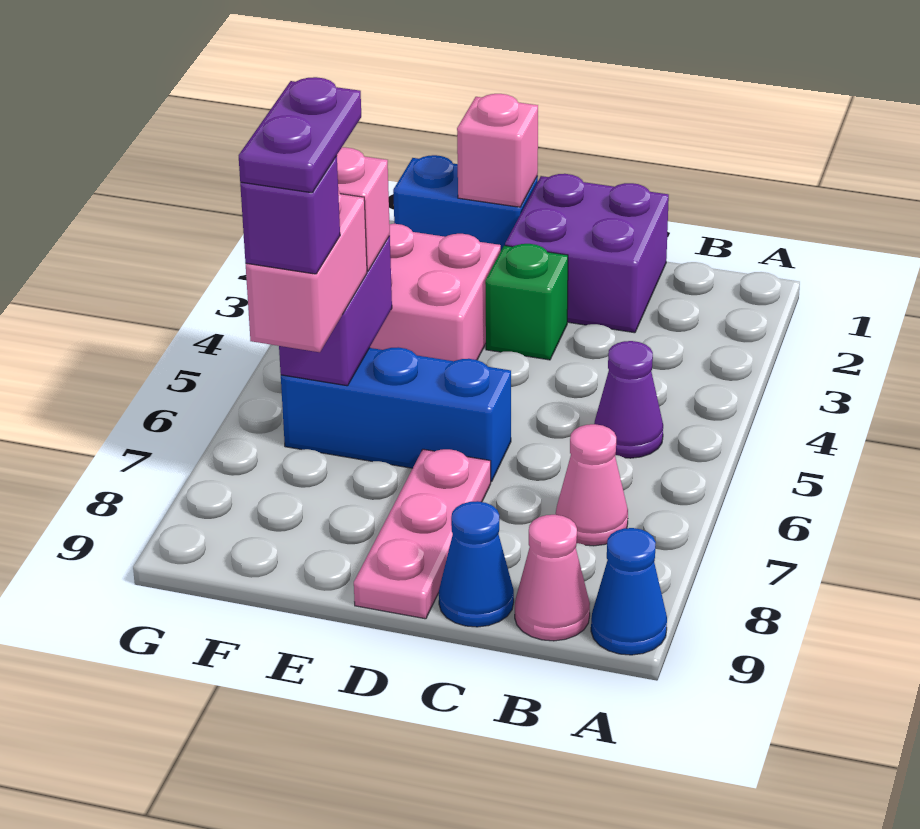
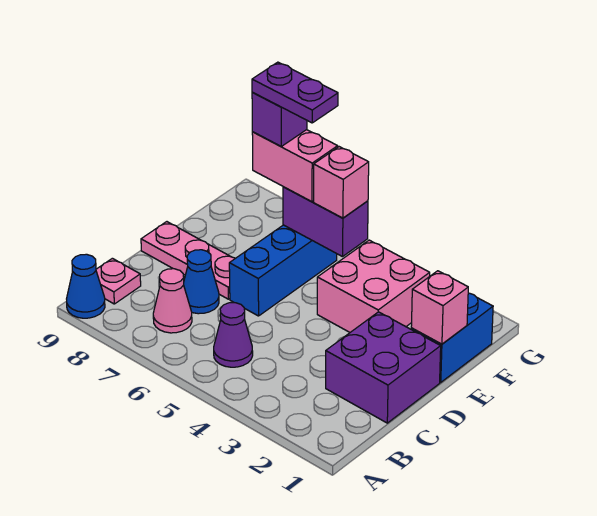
pink 1x1 cone [515,515,590,641] -> pink 1x1 plate [96,258,141,304]
blue 1x1 cone [439,501,514,627] -> blue 1x1 cone moved to [184,250,219,314]
green 1x1 brick [485,244,568,360] -> none

